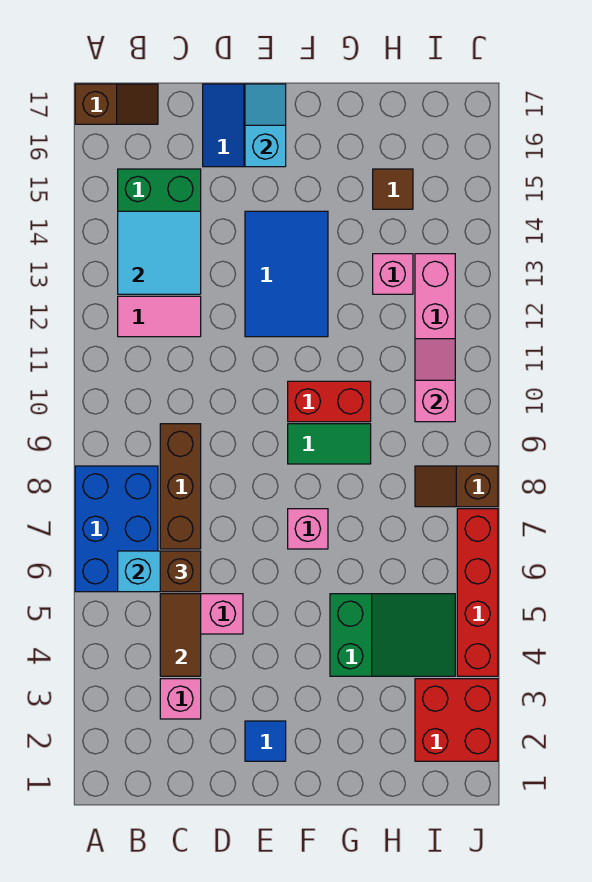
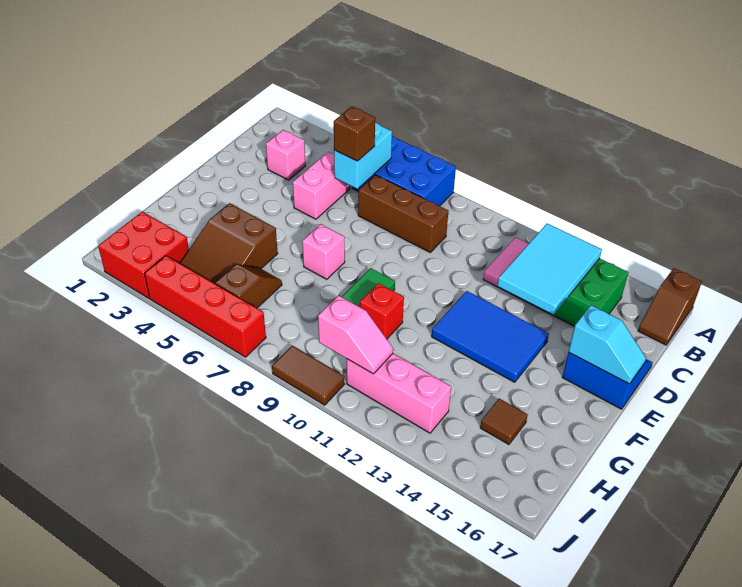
cyan 2x2 tile [118,211,201,294] -> cyan 2x3 tile [498,224,602,315]
brown 1x2 tile [160,594,201,676] -> brown 1x2 tile moved to [272,346,344,405]
blue 1x1 tile [245,721,286,761] -> none
red 1x2 brick [288,381,371,422] -> red 1x1 brick [360,283,404,339]
green 2x3 slope [330,594,455,676] -> brown 2x3 slope [180,203,278,284]
pink 1x1 brick [373,254,413,294] -> none
brown 1x2 slope [415,466,498,507] -> brown 1x2 slope moved to [215,264,282,308]

